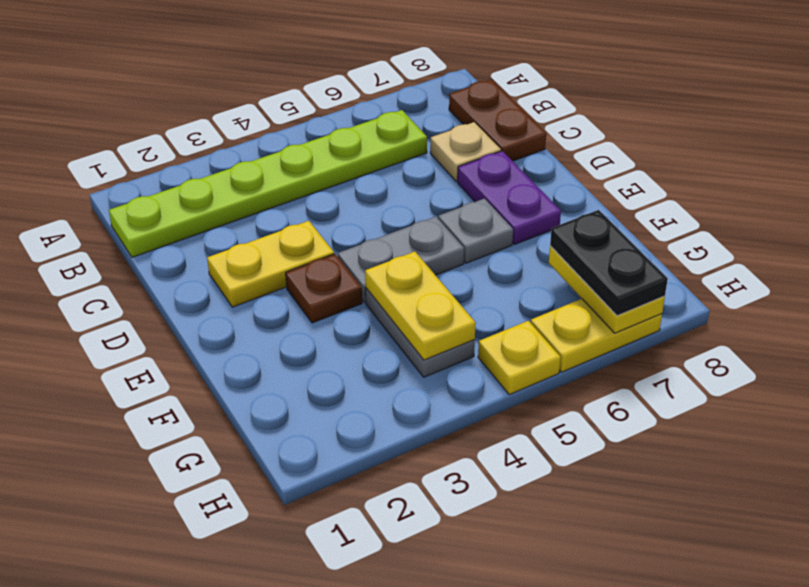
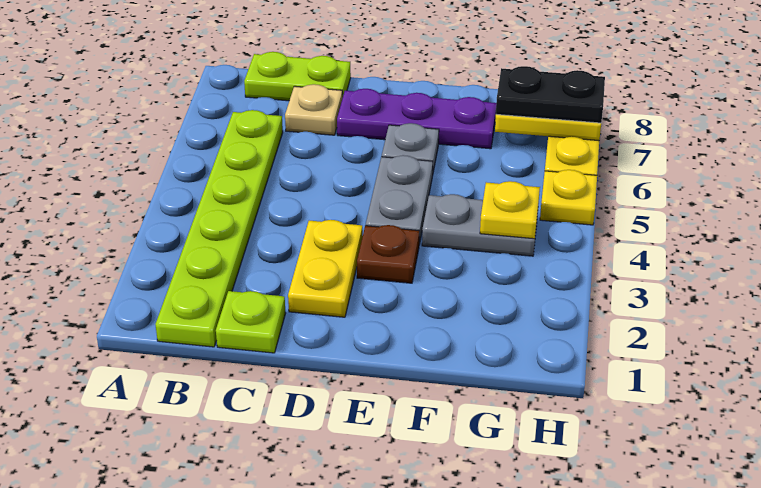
brown 1x2 plate [449,79,546,161] -> lime 1x2 plate [244,52,351,101]
none -> lime 1x1 plate [216,291,286,353]
purple 1x2 plate [458,151,561,245] -> purple 1x3 plate [337,89,496,149]
yellow 1x2 plate [365,252,476,360] -> yellow 1x1 plate [480,181,540,239]

